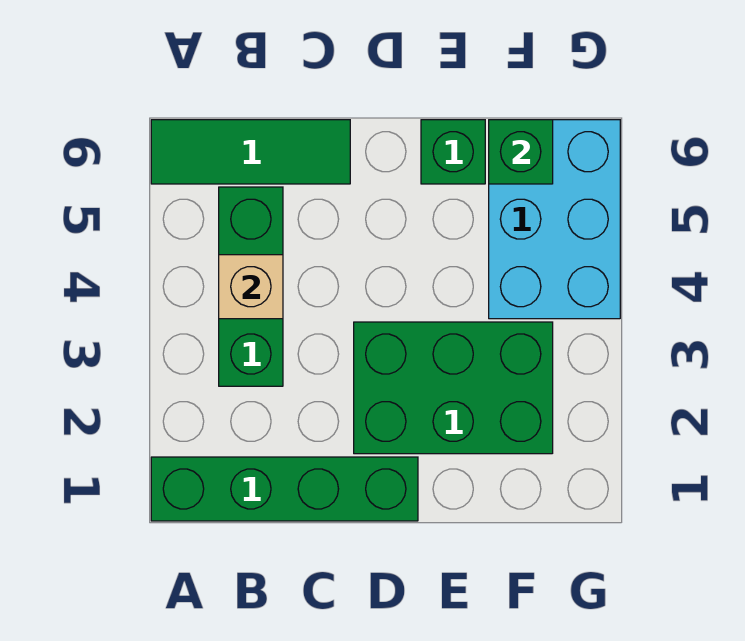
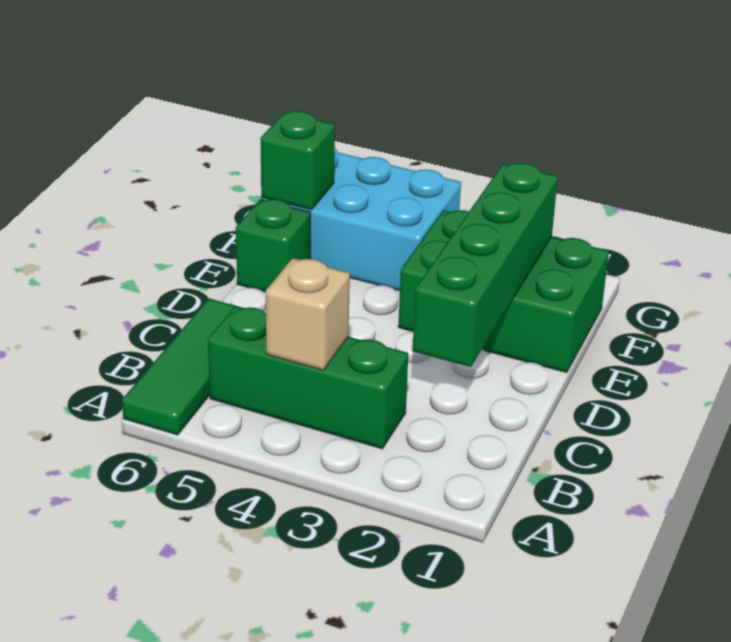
green 1x4 brick [151,457,418,521] -> green 1x4 brick moved to [413,163,558,367]
green 2x3 brick [354,322,553,454] -> green 2x3 brick turned to [398,210,609,373]

